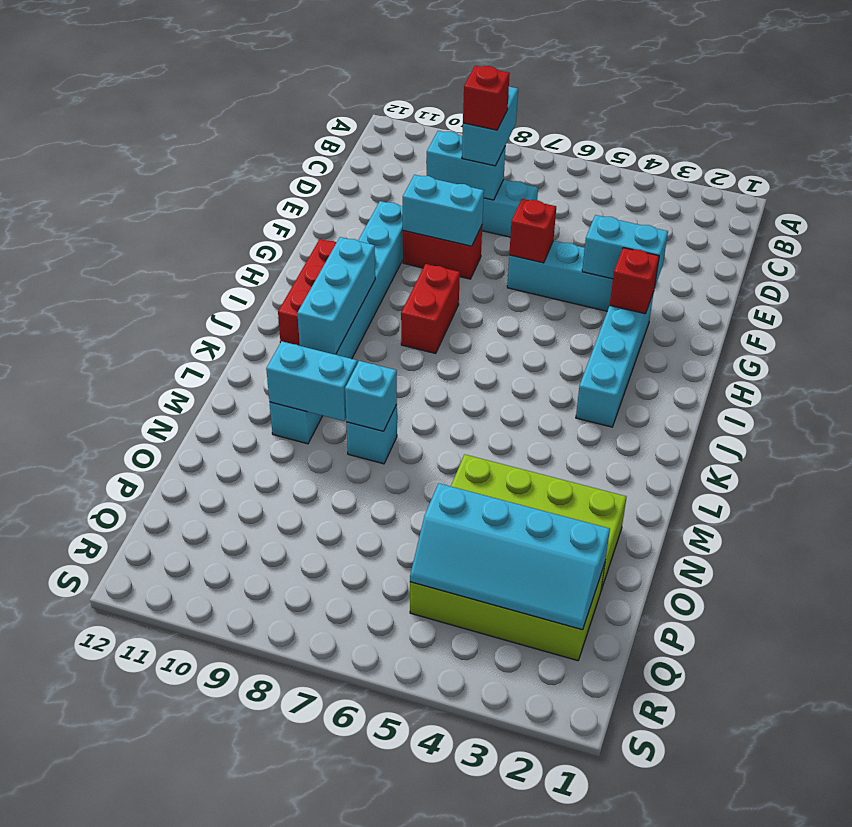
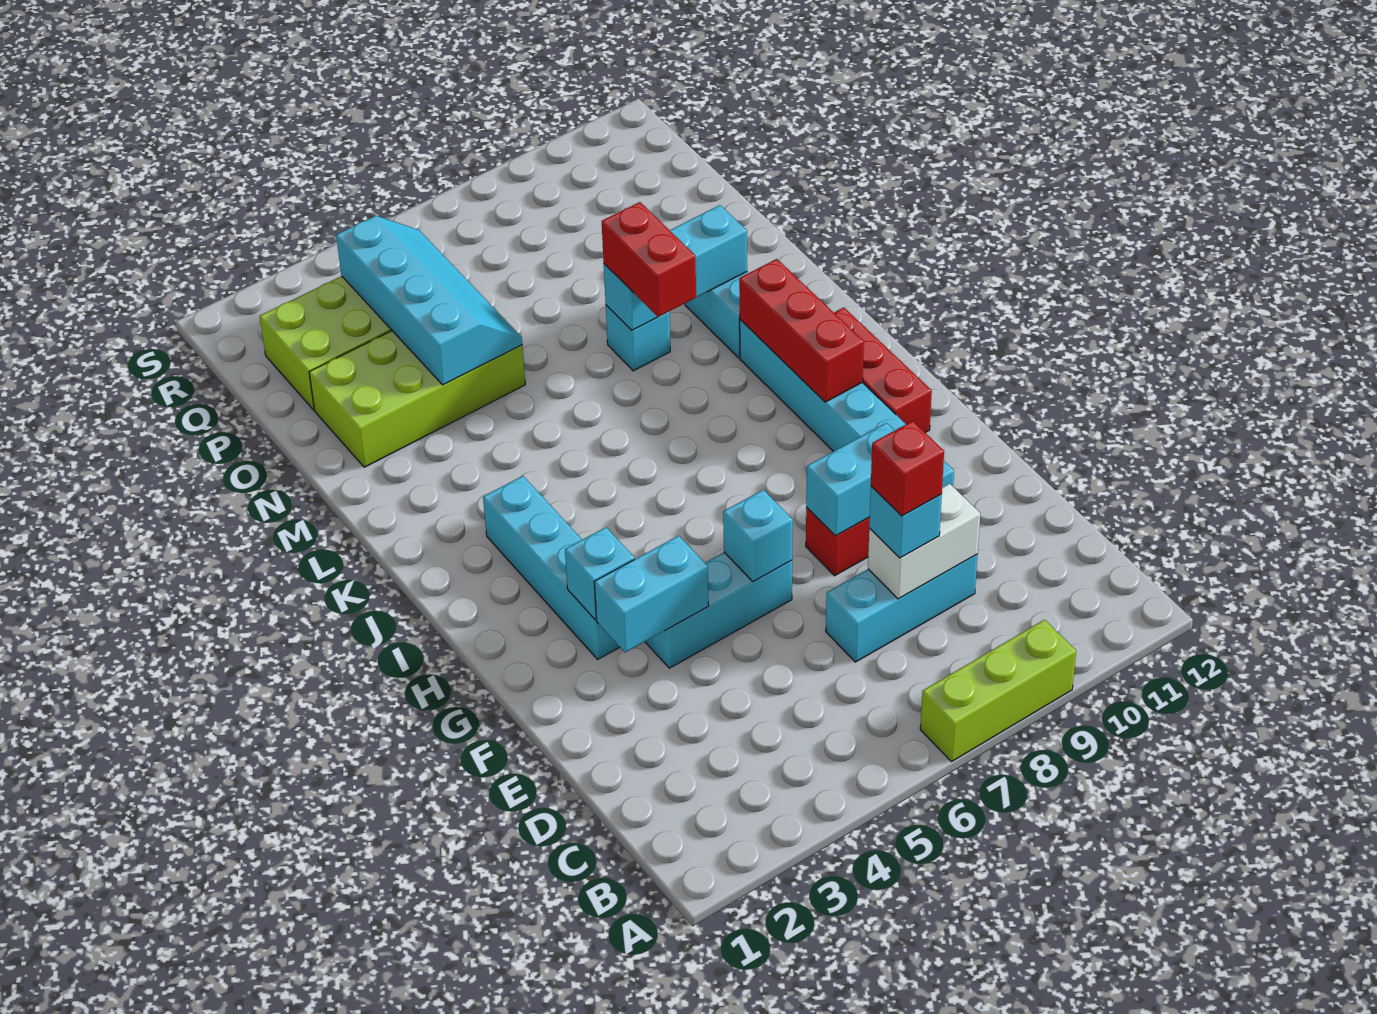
none -> lime 1x3 brick [920,620,1076,762]
cyan 1x2 brick [462,87,518,166] -> cyan 1x1 brick [869,486,942,558]
cyan 1x2 brick [426,131,506,200] -> white 1x2 brick [868,484,980,599]
red 1x1 brick [509,199,556,263] -> cyan 1x1 brick [723,490,793,582]
red 1x1 brick [610,248,659,314] -> cyan 1x1 brick [565,527,634,620]
red 1x2 brick [401,264,460,353] -> red 1x2 brick moved to [602,202,696,317]
cyan 1x3 brick [297,237,375,354] -> red 1x3 brick [739,259,864,402]
cyan 2x4 slope [410,484,610,630] -> cyan 2x4 slope turned to [336,216,522,385]

